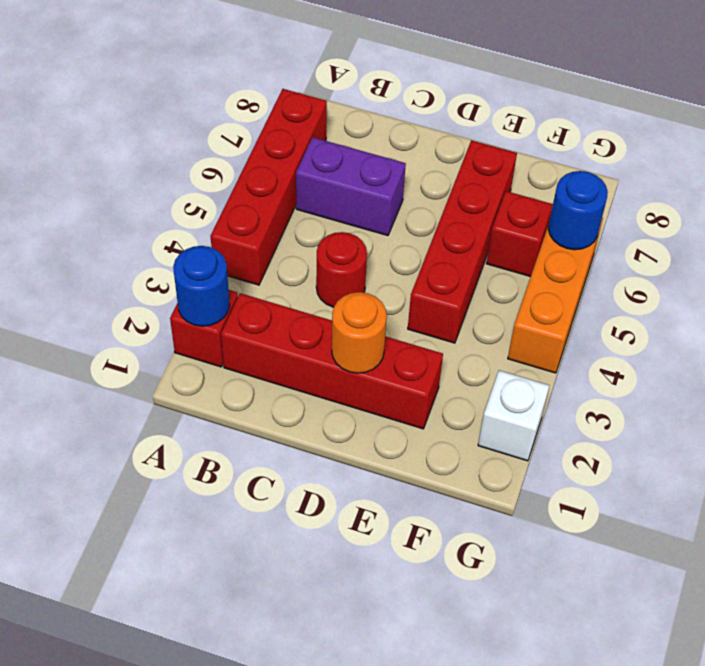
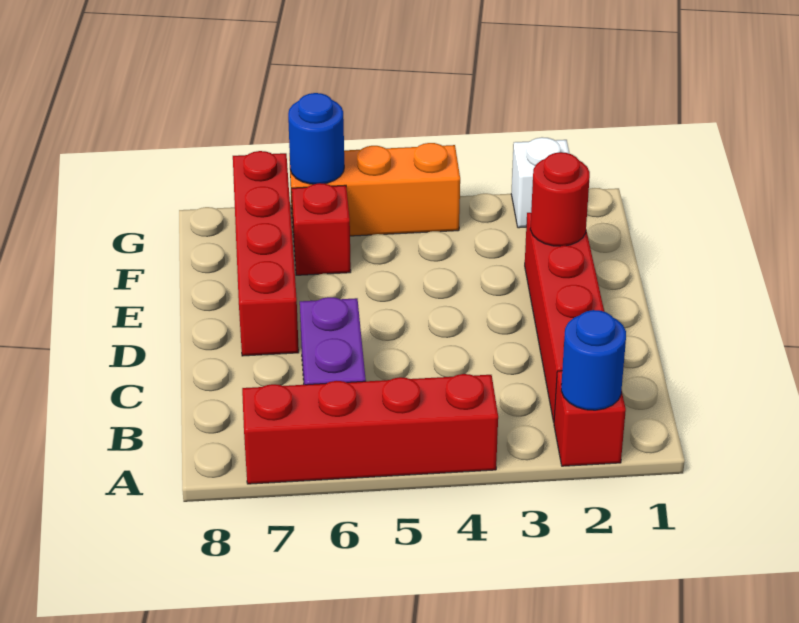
red 1x1 round brick [316,232,367,307] -> red 1x1 round brick moved to [530,152,590,246]
orange 1x1 round brick [332,292,387,373] -> none
red 1x4 brick [408,140,517,343] -> red 1x4 brick turned to [233,151,299,356]

